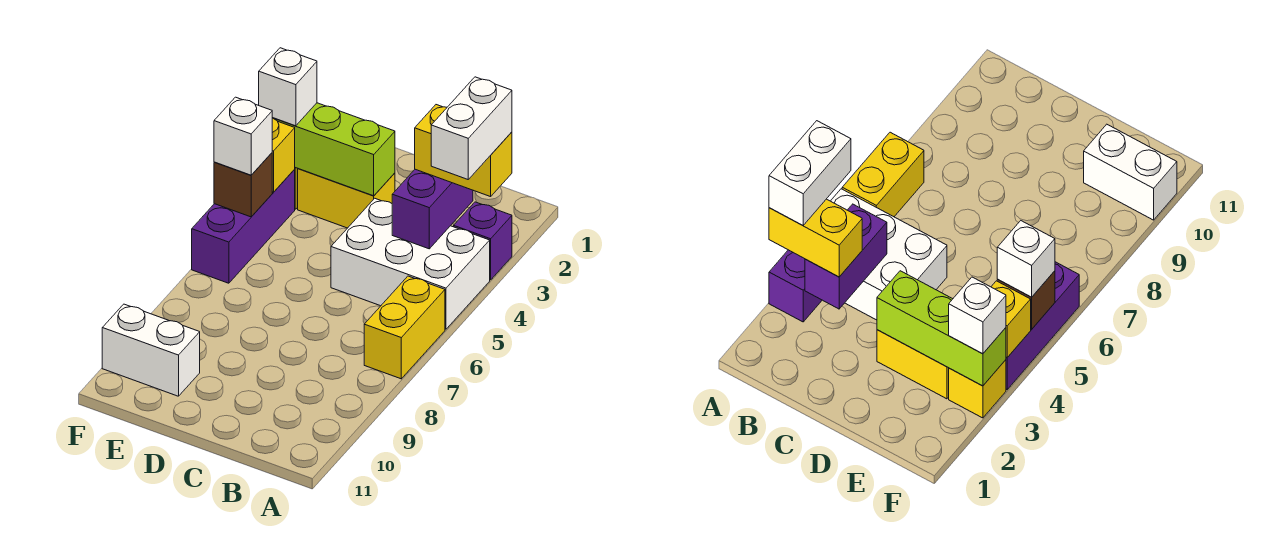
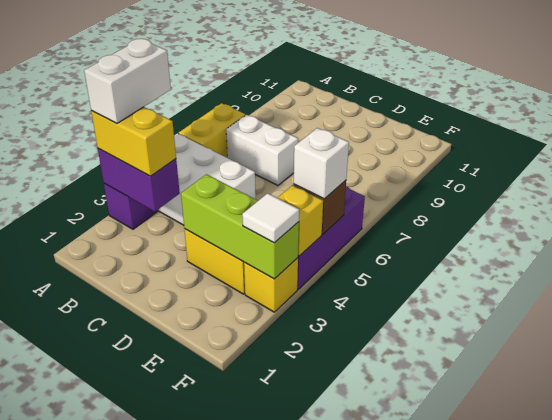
purple 1x2 brick [392,169,473,249] -> purple 1x2 brick turned to [98,149,180,212]
white 1x2 brick [102,304,200,396] -> white 1x2 brick moved to [226,115,298,185]
white 1x1 brick [259,48,317,126] -> white 1x1 tile [242,193,299,243]

